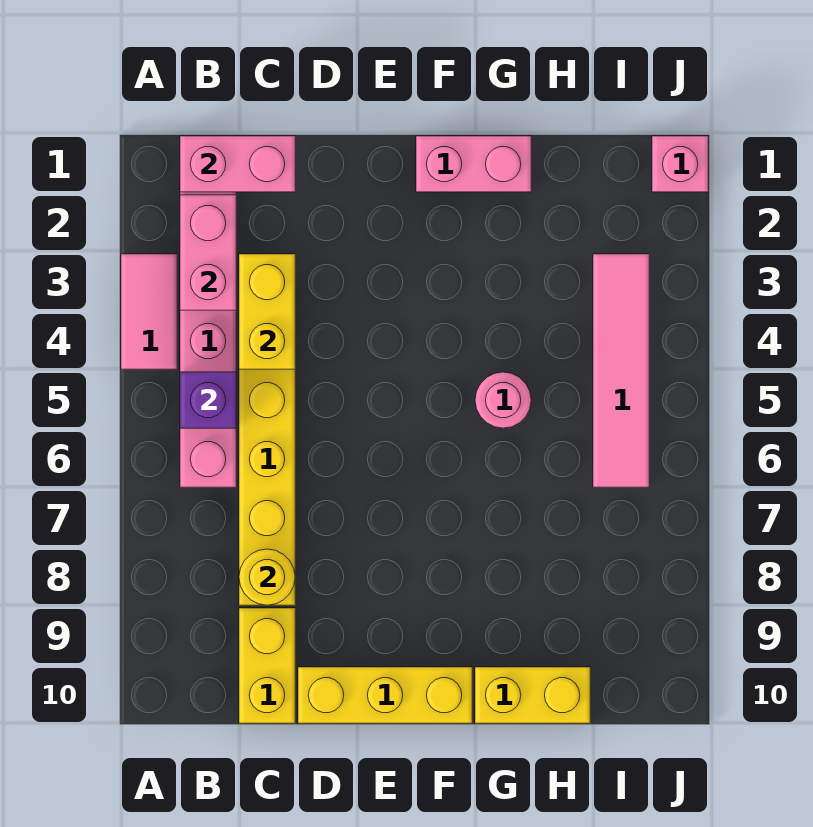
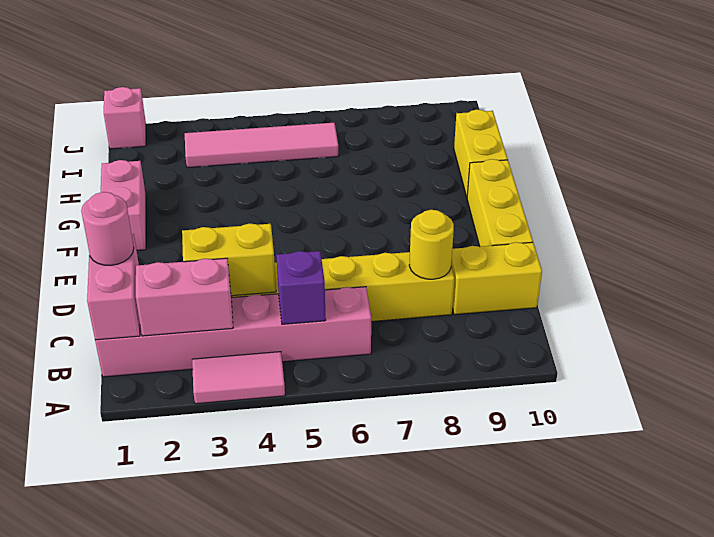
pink 1x1 round brick [475,372,531,428] -> pink 1x1 round brick moved to [81,192,134,265]

